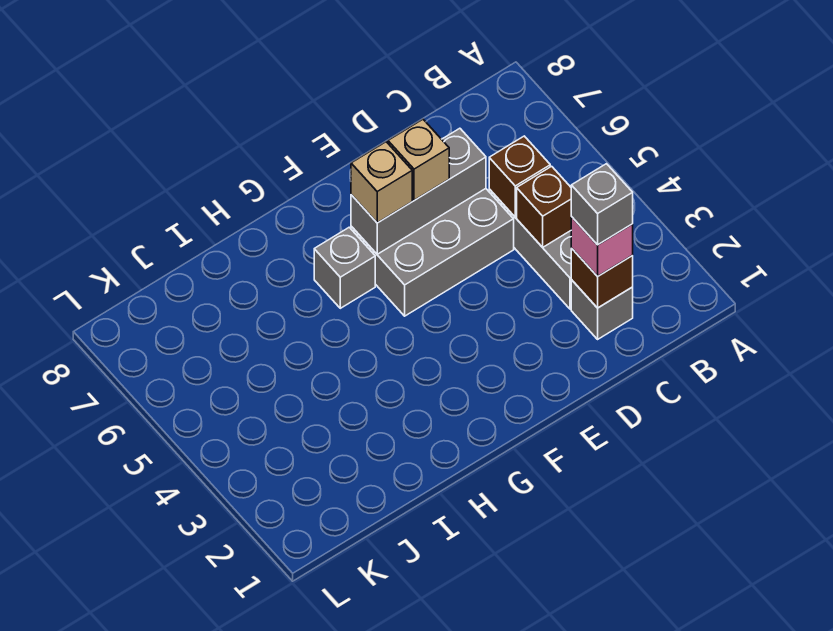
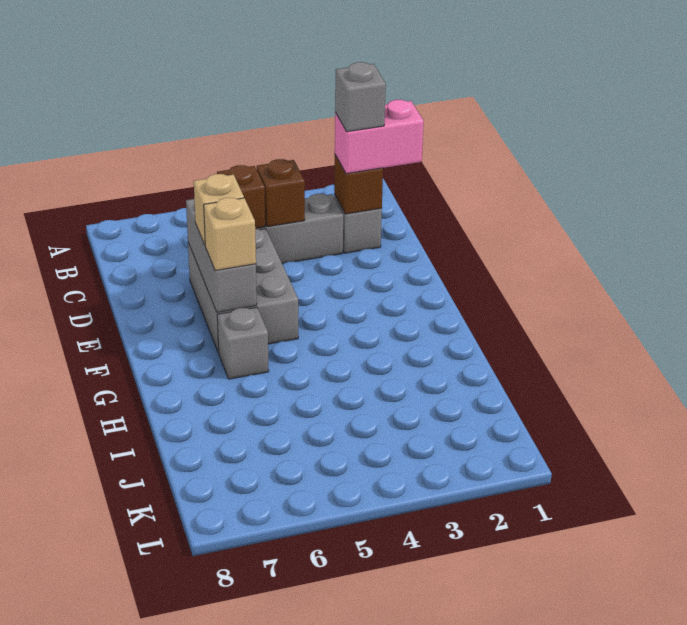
pink 1x1 brick [571,217,633,276] -> pink 1x2 brick [335,100,424,174]

